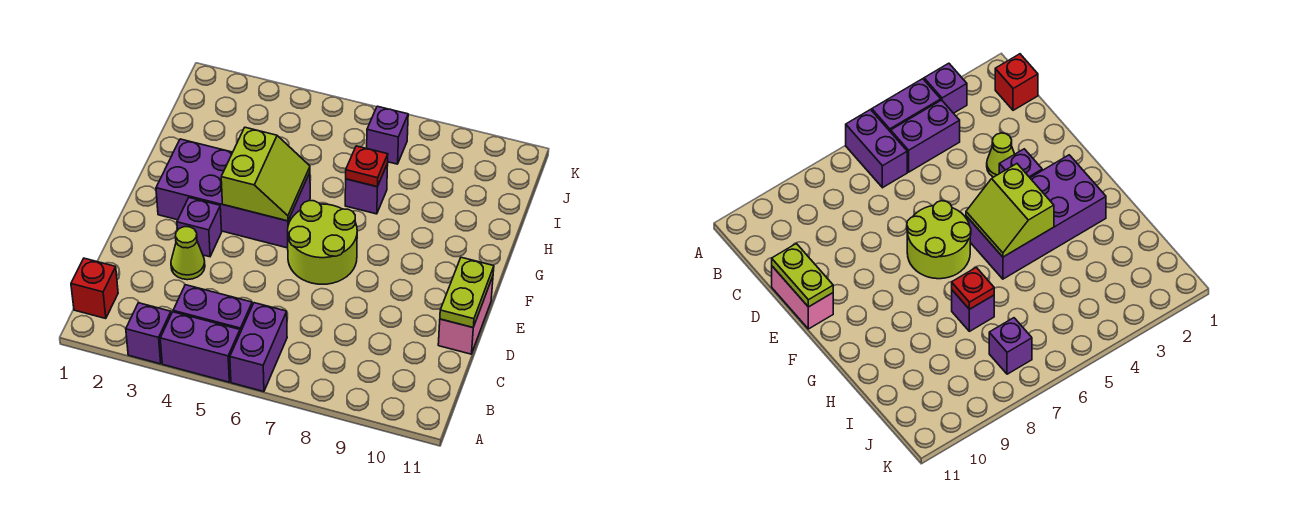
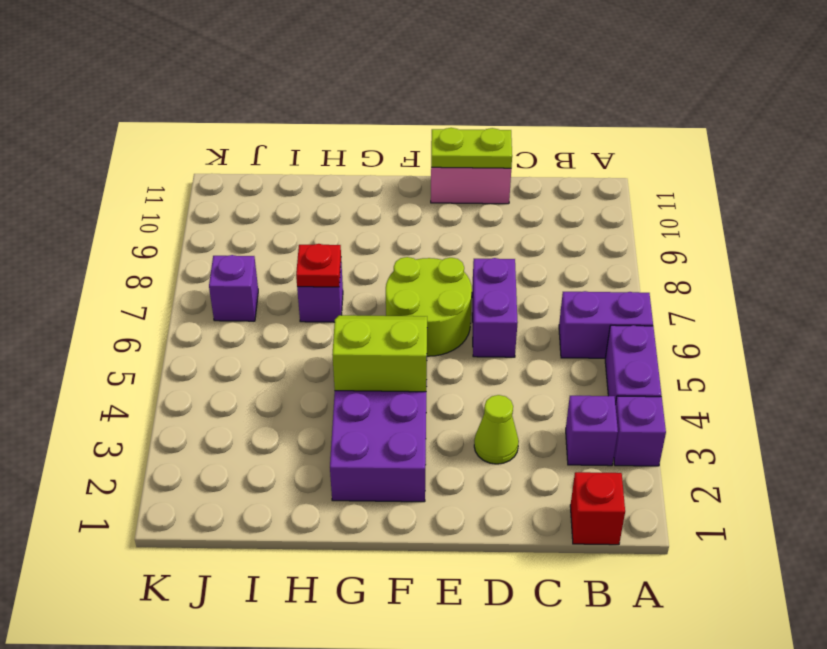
purple 1x2 brick [173,285,252,333] -> purple 1x2 brick moved to [472,258,518,357]
purple 1x1 brick [177,198,222,257] -> purple 1x1 brick moved to [566,396,618,466]

